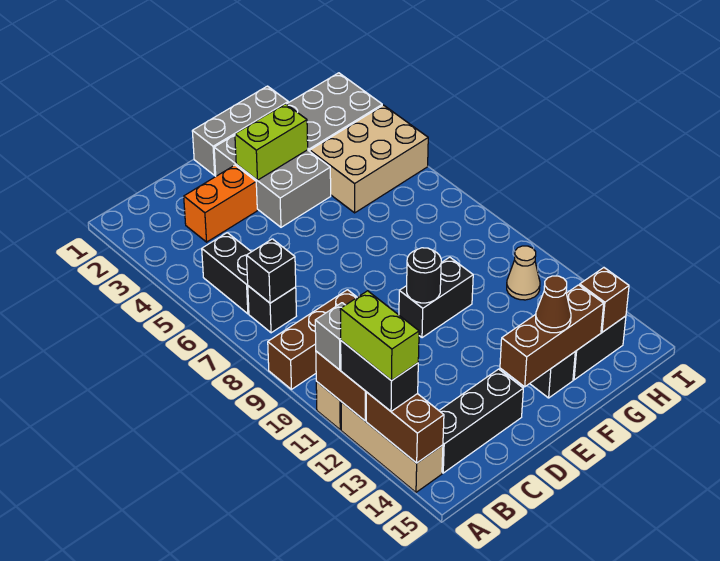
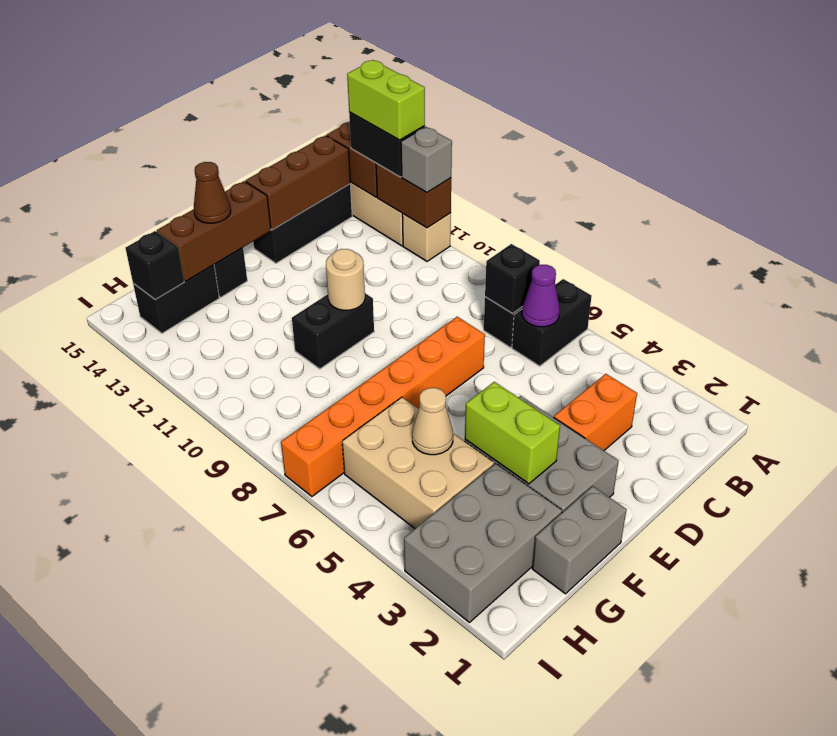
brown 1x3 brick [268,290,357,389] -> brown 1x3 brick moved to [246,135,350,230]
black 1x2 brick [202,233,251,314] -> black 1x2 brick turned to [512,279,592,366]
none -> purple 1x1 cone [522,265,560,327]
none -> orange 1x6 brick [281,317,485,496]
grey 1x3 brick [192,86,288,175] -> grey 1x2 brick [532,486,627,594]
lime 1x2 brick [235,104,308,180] -> lime 1x2 brick turned to [465,382,560,484]
black 1x1 round brick [407,248,441,303] -> tan 1x1 round brick [326,249,365,310]
tan 2x3 brick [310,105,428,213] -> tan 2x3 brick turned to [342,397,494,528]
tan 1x1 cone [507,246,540,300] -> tan 1x1 cone moved to [412,388,453,455]
brown 1x1 brick [580,268,629,332] -> black 1x1 brick [125,231,184,300]

